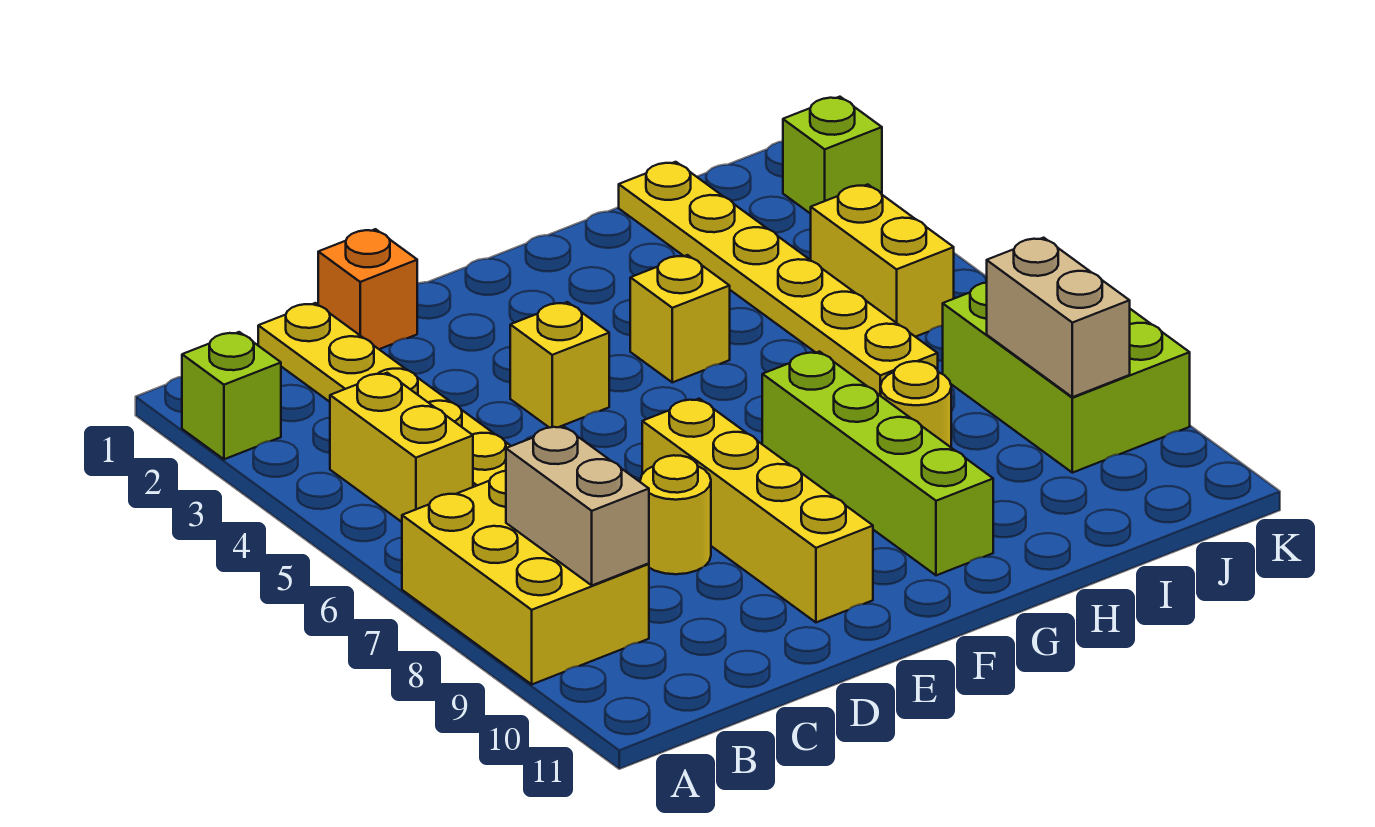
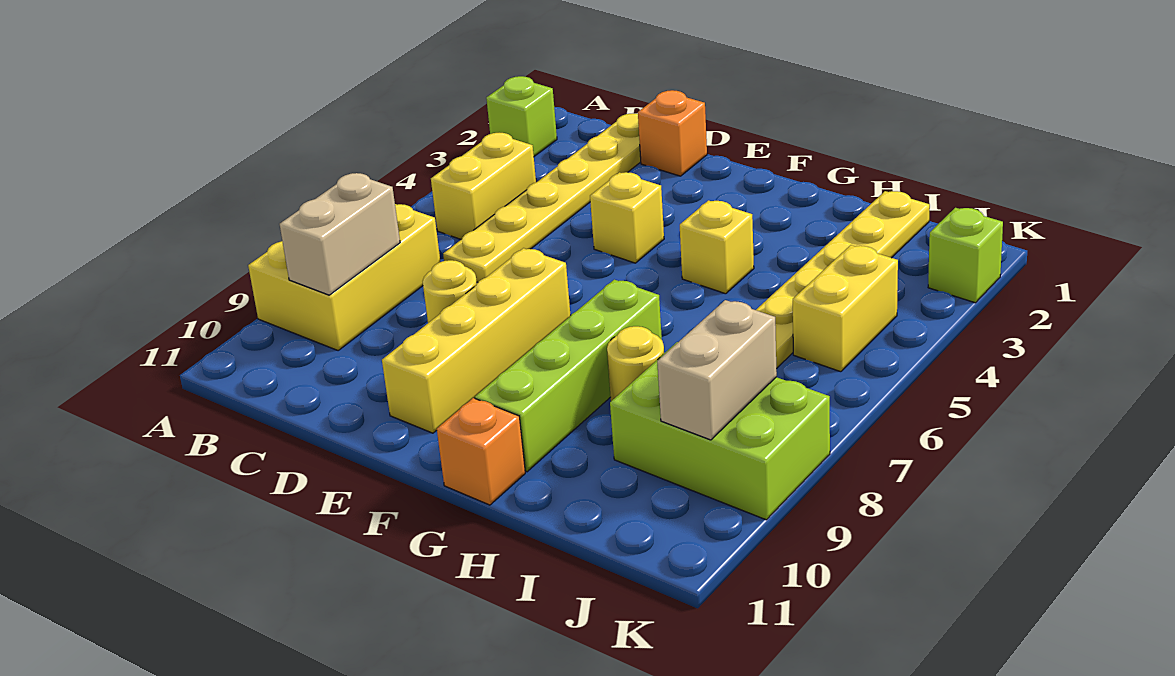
none -> orange 1x1 brick [437,398,525,505]
lime 2x3 brick [943,283,1190,473] -> lime 2x3 brick turned to [610,342,830,520]

